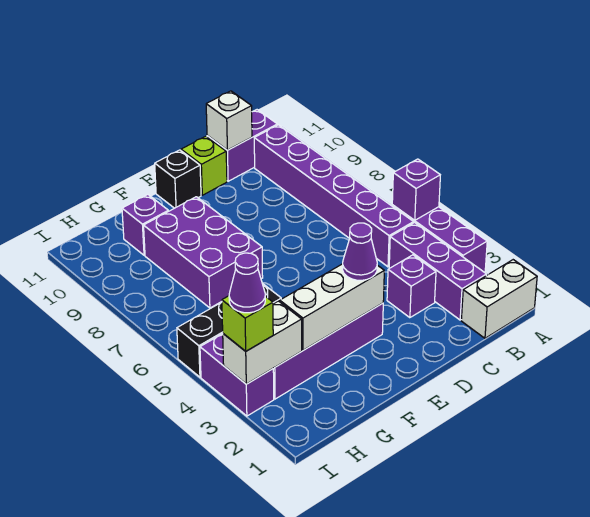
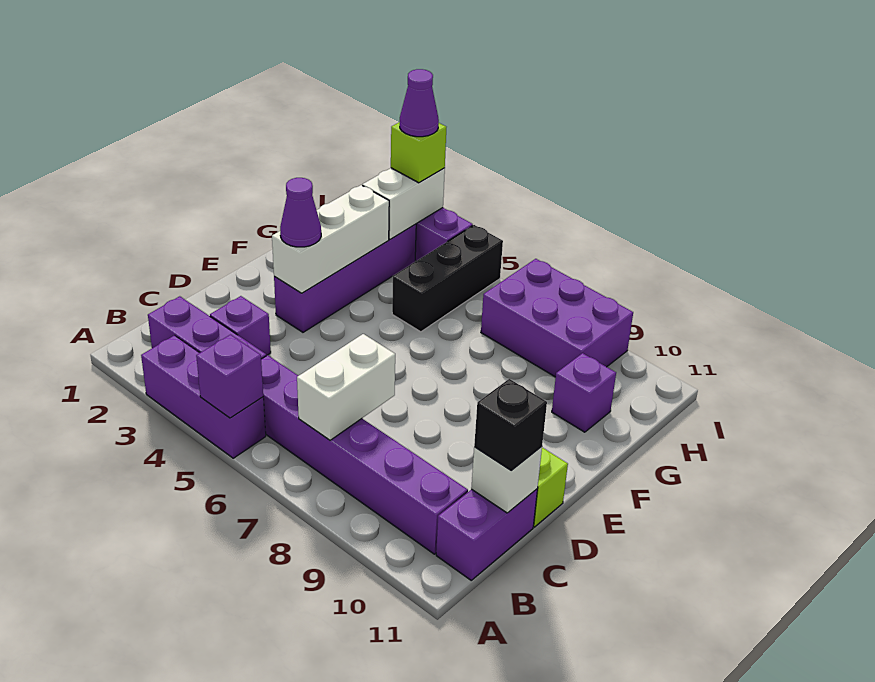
white 1x2 brick [461,260,537,338] -> white 1x2 brick moved to [297,334,395,440]
black 1x1 brick [155,150,201,208] -> black 1x1 brick moved to [474,379,547,471]
purple 2x3 brick [144,197,263,308] -> purple 2x3 brick moved to [481,259,633,377]

